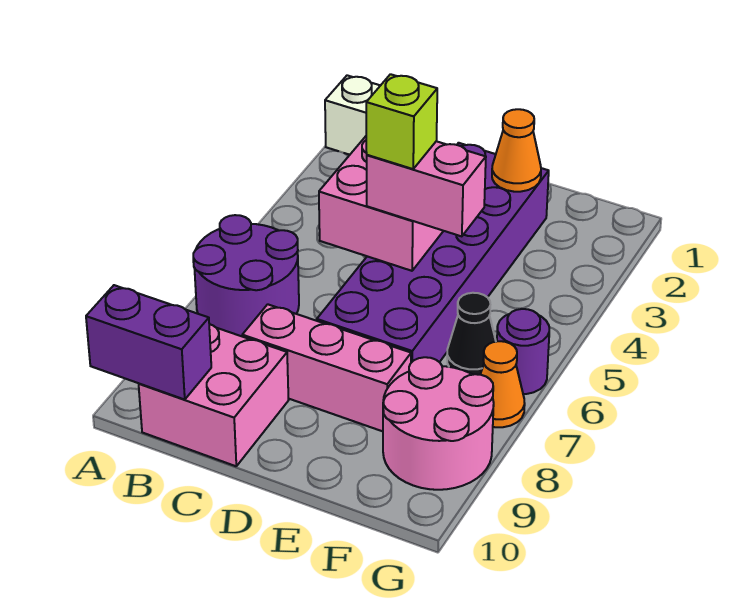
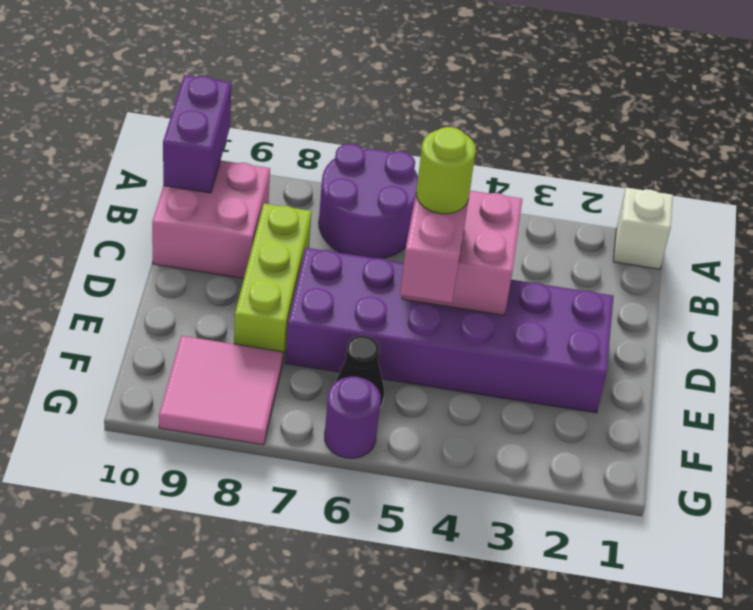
pink 1x3 brick [242,304,411,431] -> lime 1x3 brick [234,204,312,361]
lime 1x1 brick [366,74,437,169] -> lime 1x1 round brick [416,127,476,214]
orange 1x1 cone [492,109,541,192] -> none
pink 2x2 round brick [383,357,494,490] -> pink 2x2 tile [159,336,283,445]
orange 1x1 cone [480,341,525,427] -> none

